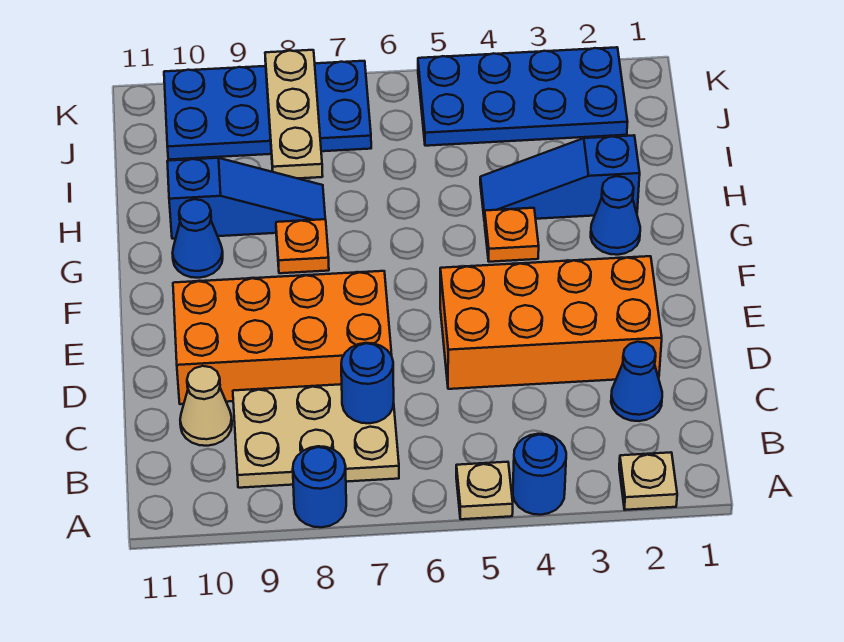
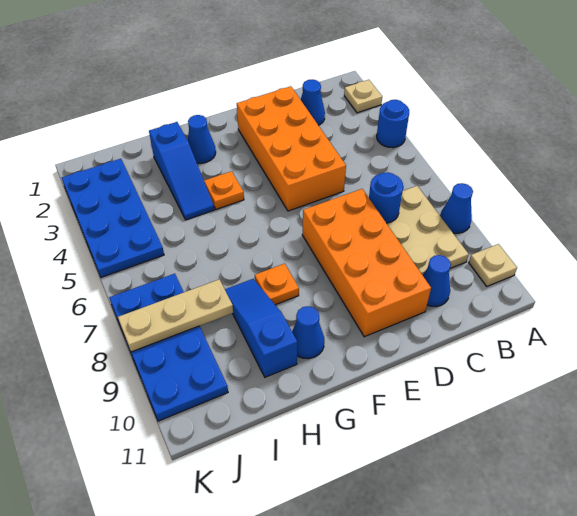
tan 1x1 plate [456,462,513,519] -> tan 1x1 plate moved to [469,244,517,286]
blue 1x1 round brick [293,446,346,527] -> blue 1x1 cone [440,183,473,233]
tan 1x1 cone [180,366,232,446] -> blue 1x1 cone [423,255,451,307]

